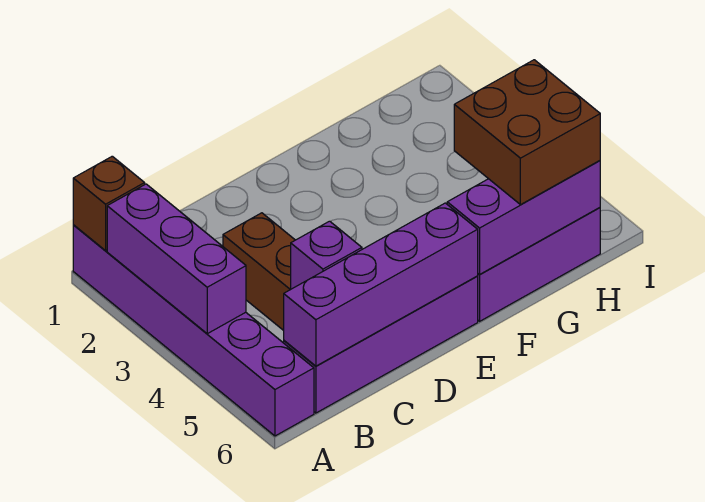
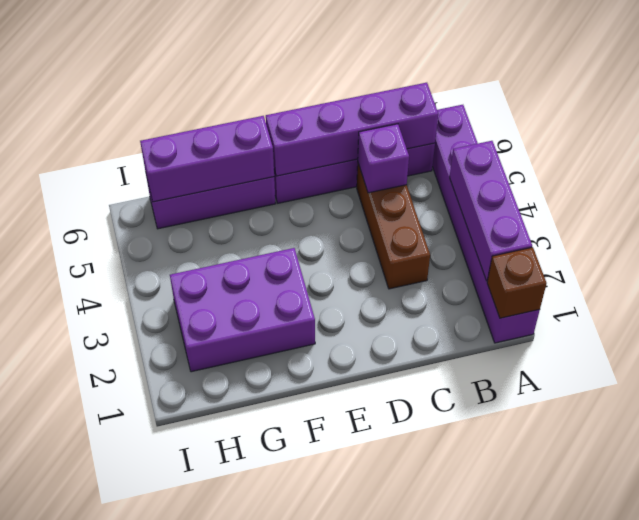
none -> purple 2x3 brick [170,248,315,372]
brown 2x2 brick [454,60,600,205] -> none

